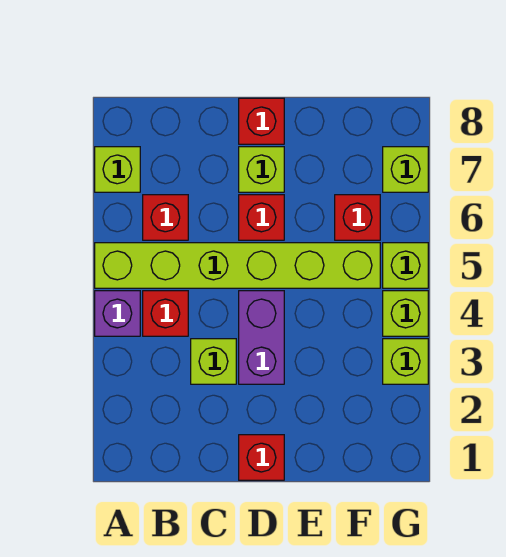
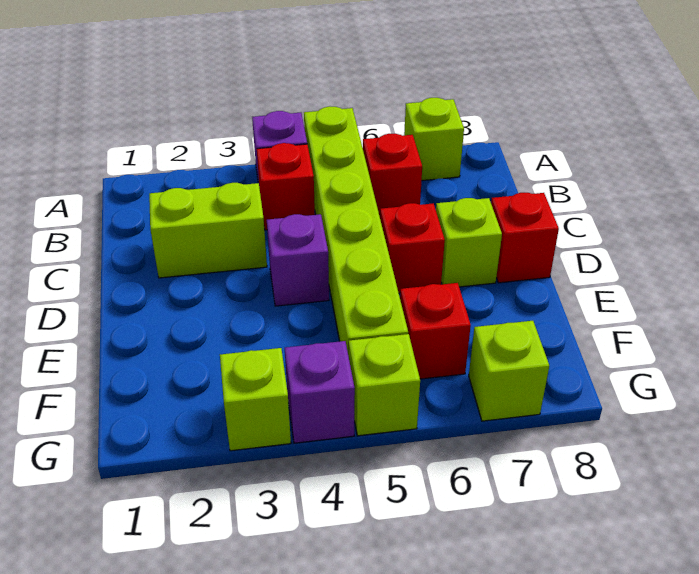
lime 1x1 brick [191,339,236,384] -> lime 1x2 brick [149,183,267,278]
red 1x1 brick [239,435,284,480] -> none
purple 1x2 brick [239,291,284,384] -> purple 1x1 brick [267,214,329,306]
lime 1x1 brick [383,291,428,336] -> purple 1x1 brick [285,341,355,443]

